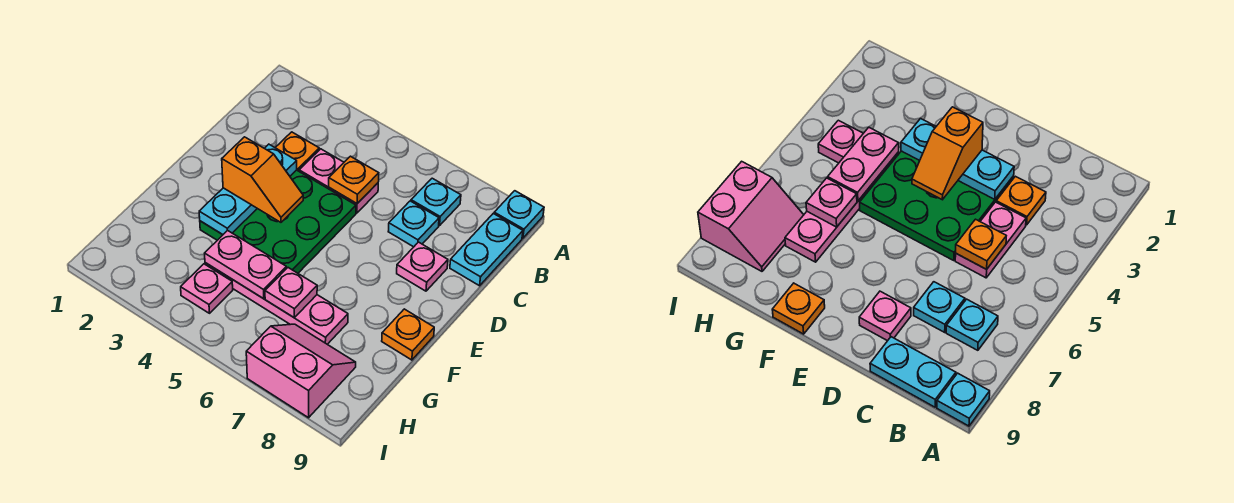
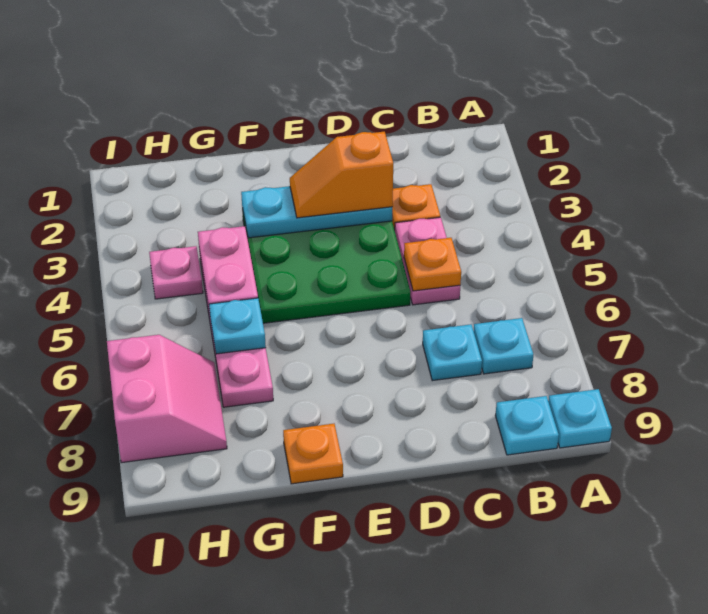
cyan 1x2 plate [450,213,523,286] -> cyan 1x1 plate [495,396,559,455]
pink 1x1 plate [397,242,448,291] -> none
orange 1x2 slope [222,137,303,222] -> orange 1x2 slope turned to [290,132,393,218]
pink 1x1 plate [265,268,317,317] -> cyan 1x1 plate [209,298,266,354]

